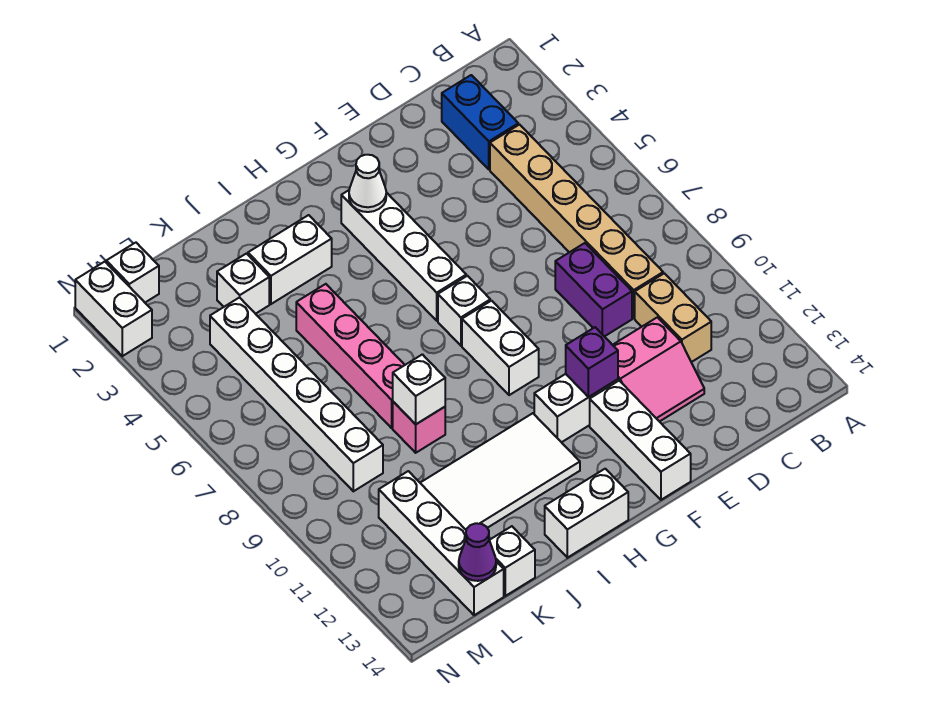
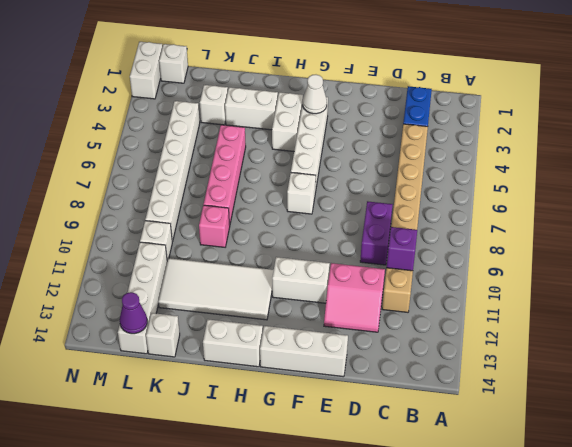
purple 1x1 brick [566,327,618,397] -> purple 1x1 brick moved to [387,227,417,271]
white 1x3 brick [590,381,691,500] -> white 1x3 brick turned to [260,326,348,377]
white 1x2 brick [462,301,539,395] -> white 1x2 brick moved to [272,92,303,151]
white 1x1 brick [393,354,445,424] -> white 1x1 brick moved to [140,221,172,261]

